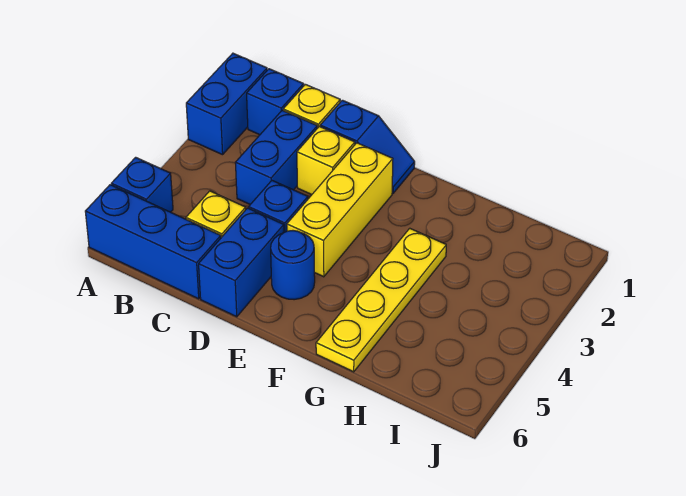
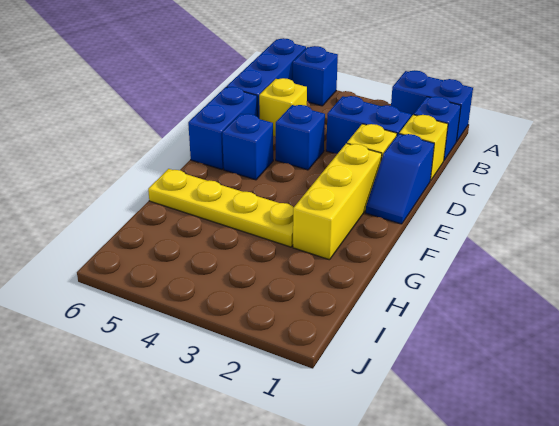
blue 1x2 brick [199,208,284,317] -> blue 1x2 brick turned to [188,87,257,169]
yellow 1x3 brick [287,143,393,277] -> yellow 1x3 brick turned to [293,143,382,260]
blue 1x1 round brick [271,231,315,300] -> blue 1x1 brick [222,114,273,180]

